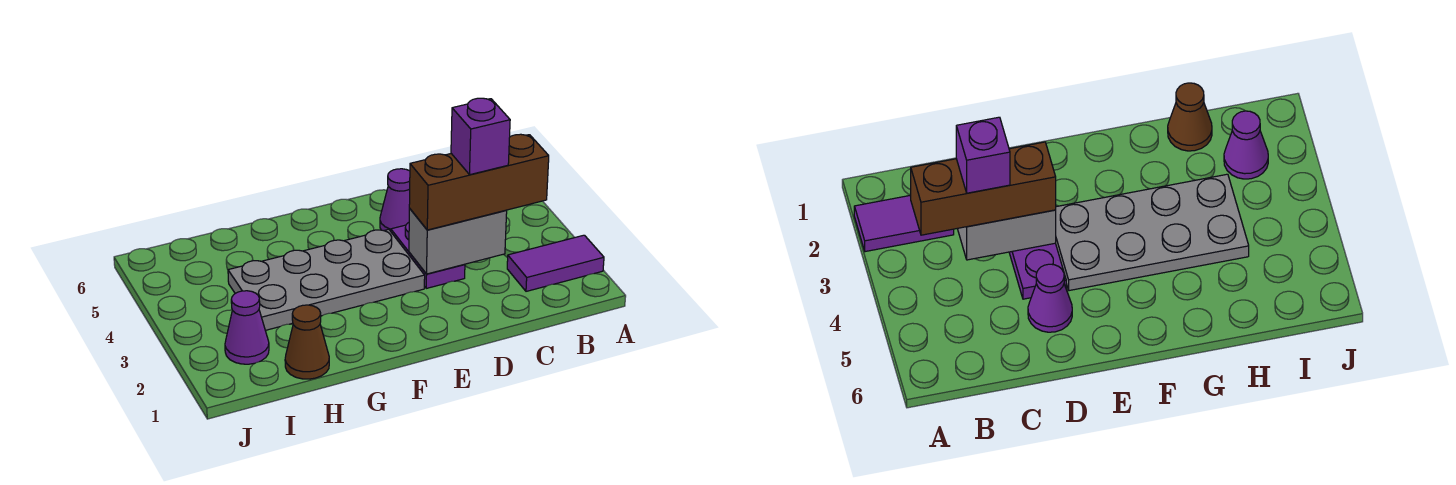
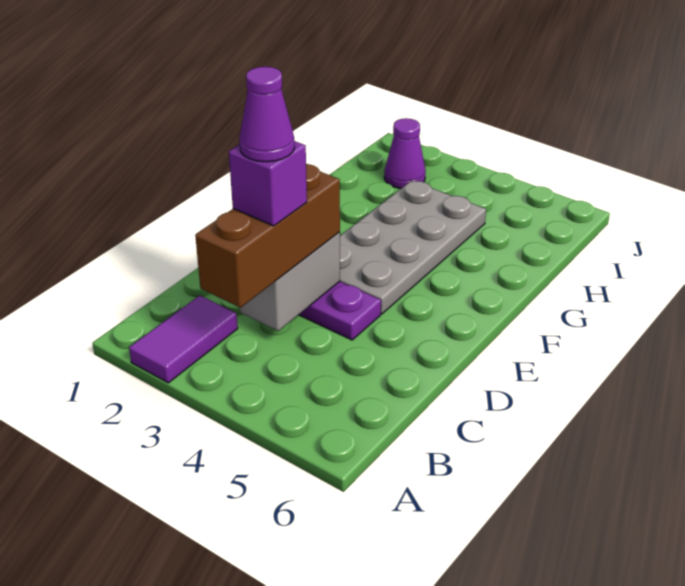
purple 1x1 cone [380,169,410,231] -> purple 1x1 cone moved to [239,67,295,162]
brown 1x1 cone [285,305,329,379] -> none

